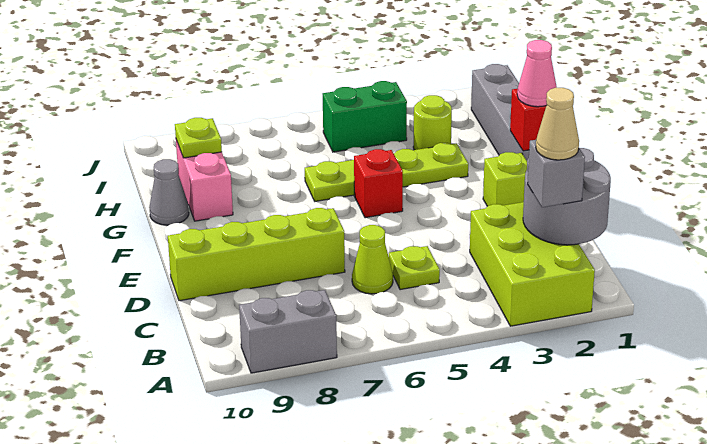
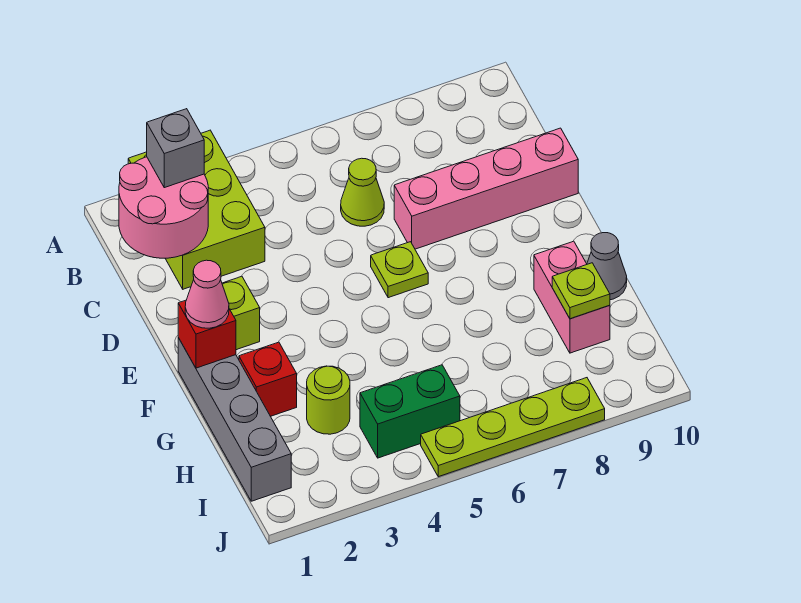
grey 1x2 brick [239,290,337,373] -> none
grey 2x2 round brick [523,148,611,245] -> pink 2x2 round brick [119,157,208,258]
tan 1x1 cone [536,88,579,160] -> none
lime 1x1 plate [389,246,440,290] -> lime 1x1 plate moved to [371,242,428,298]
lime 1x4 brick [168,208,345,301] -> pink 1x4 brick [394,128,578,249]
red 1x1 brick [354,149,403,218] -> red 1x1 brick moved to [239,342,297,416]
lime 1x4 plate [305,143,468,201] -> lime 1x4 plate moved to [421,378,605,477]

